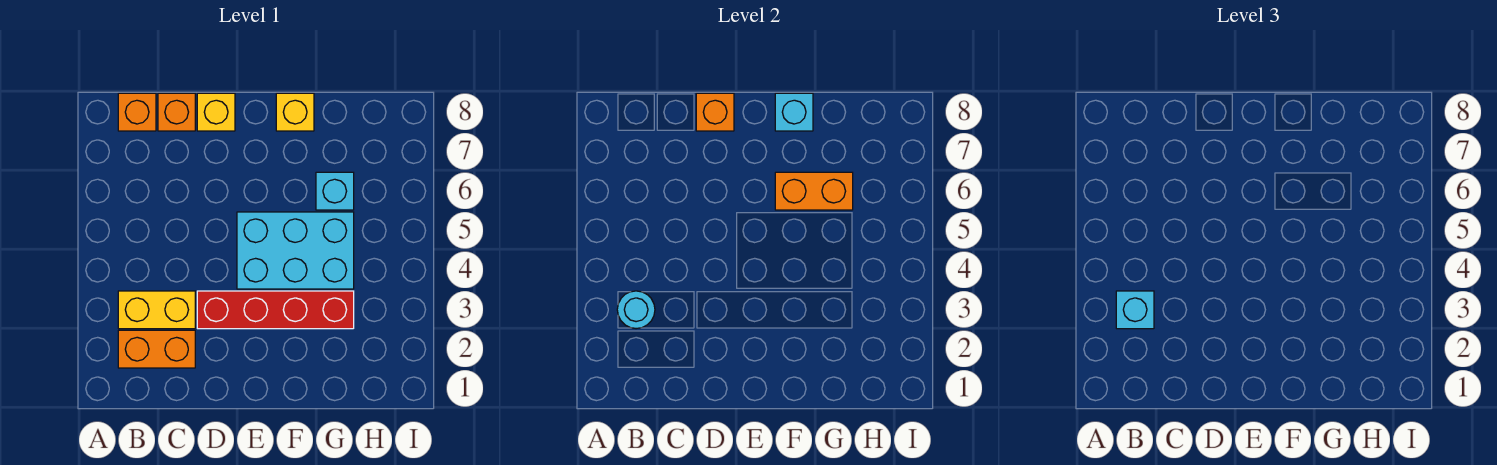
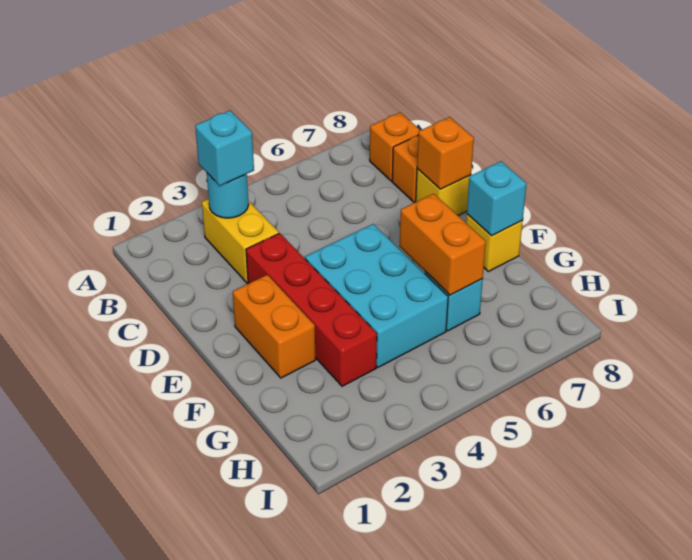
orange 1x2 brick [118,330,195,368] -> orange 1x2 brick moved to [233,275,315,378]

